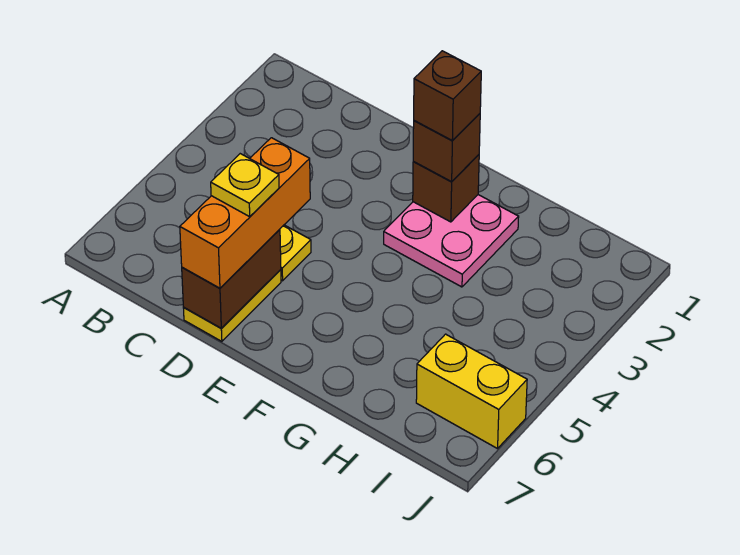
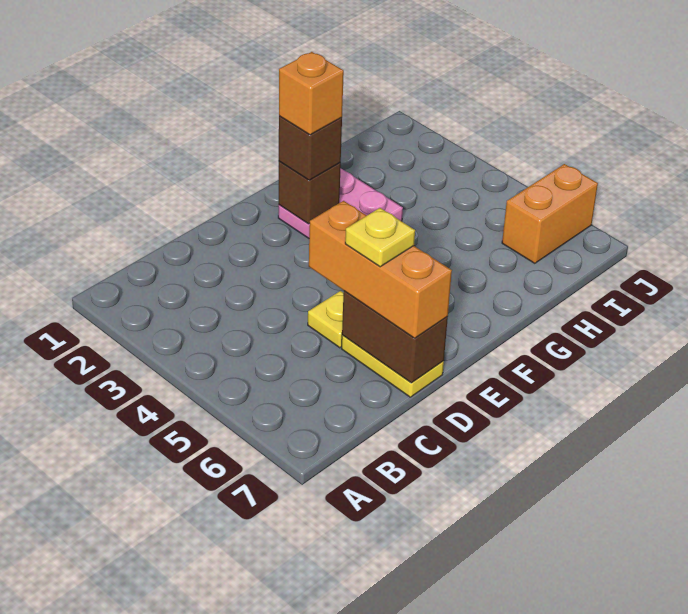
brown 1x1 brick [414,51,481,141] -> orange 1x1 brick [279,52,344,135]
yellow 1x2 brick [416,334,527,449] -> orange 1x2 brick [502,164,598,263]

